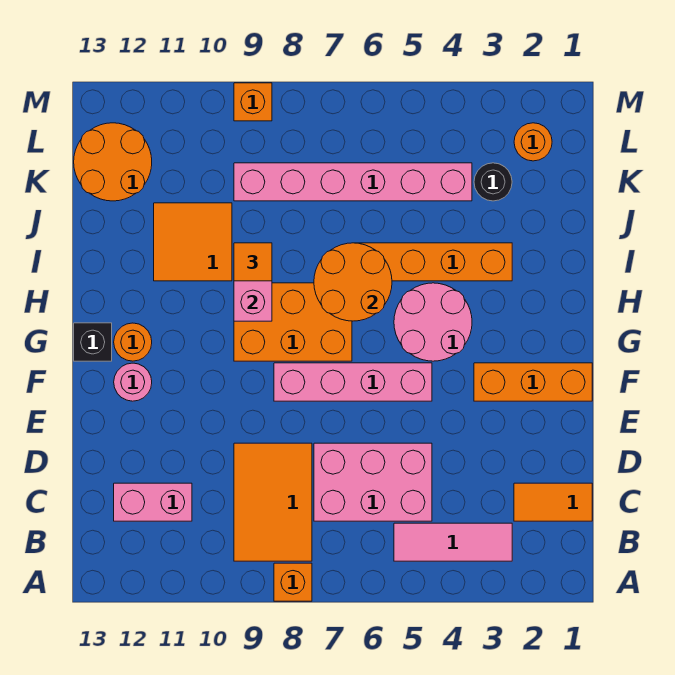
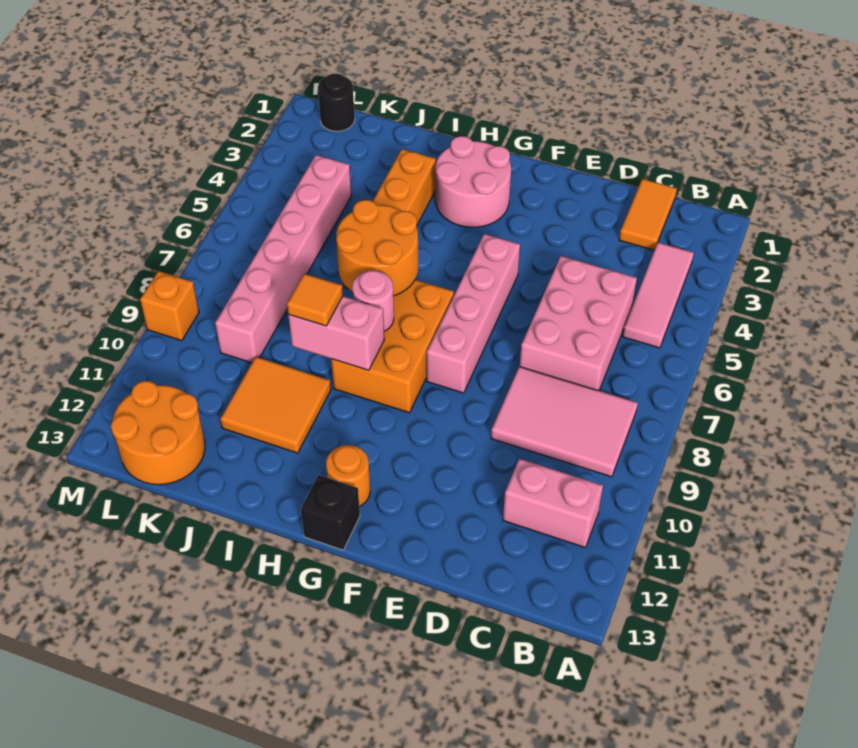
orange 1x1 brick [274,563,312,601] -> none
orange 2x3 tile [234,443,312,561] -> pink 2x3 tile [491,366,638,477]
pink 1x2 brick [114,483,192,521] -> pink 1x2 brick turned to [503,459,603,548]
orange 1x3 brick [474,363,592,401] -> none
pink 1x1 round brick [114,363,152,401] -> pink 1x1 round brick moved to [352,271,394,332]
pink 2x2 round brick [394,283,472,361] -> pink 2x2 round brick moved to [435,136,511,227]
black 1x1 round brick [474,163,512,201] -> black 1x1 round brick moved to [318,74,355,131]
orange 1x1 round brick [514,123,552,161] -> none

